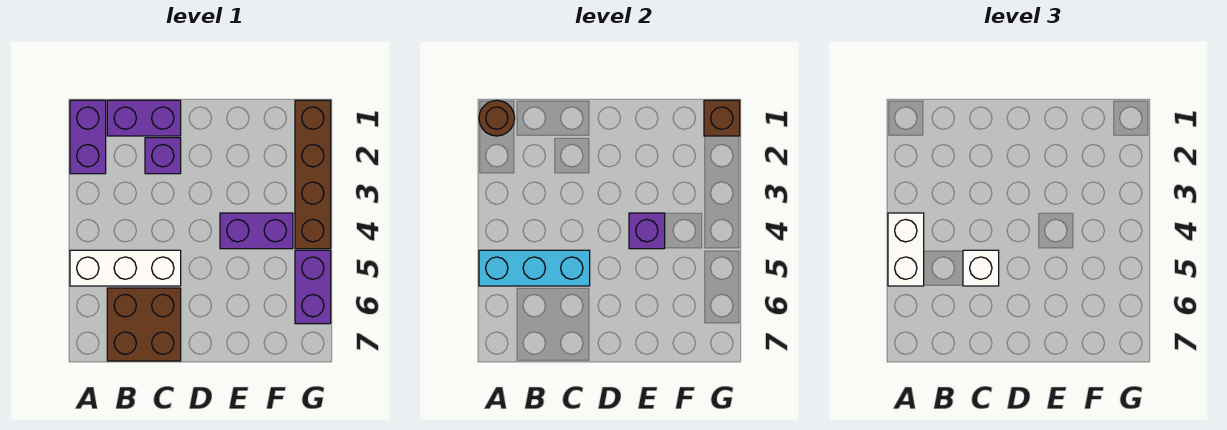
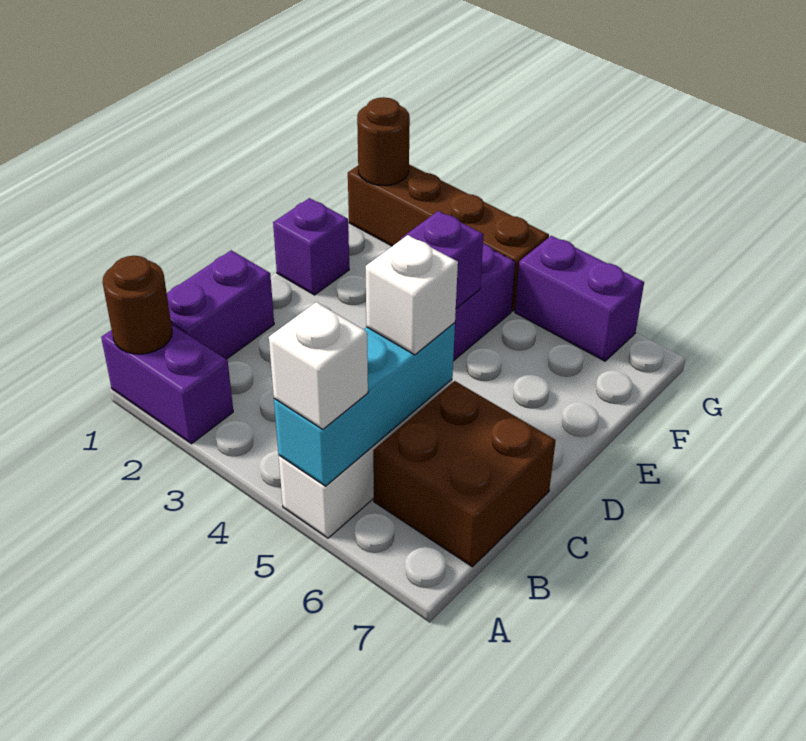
white 1x2 brick [888,213,924,286] -> white 1x1 brick [269,302,368,429]
purple 1x1 brick [145,138,181,174] -> purple 1x1 brick moved to [273,198,349,295]
brown 1x1 brick [704,100,740,136] -> brown 1x1 round brick [357,97,410,185]

